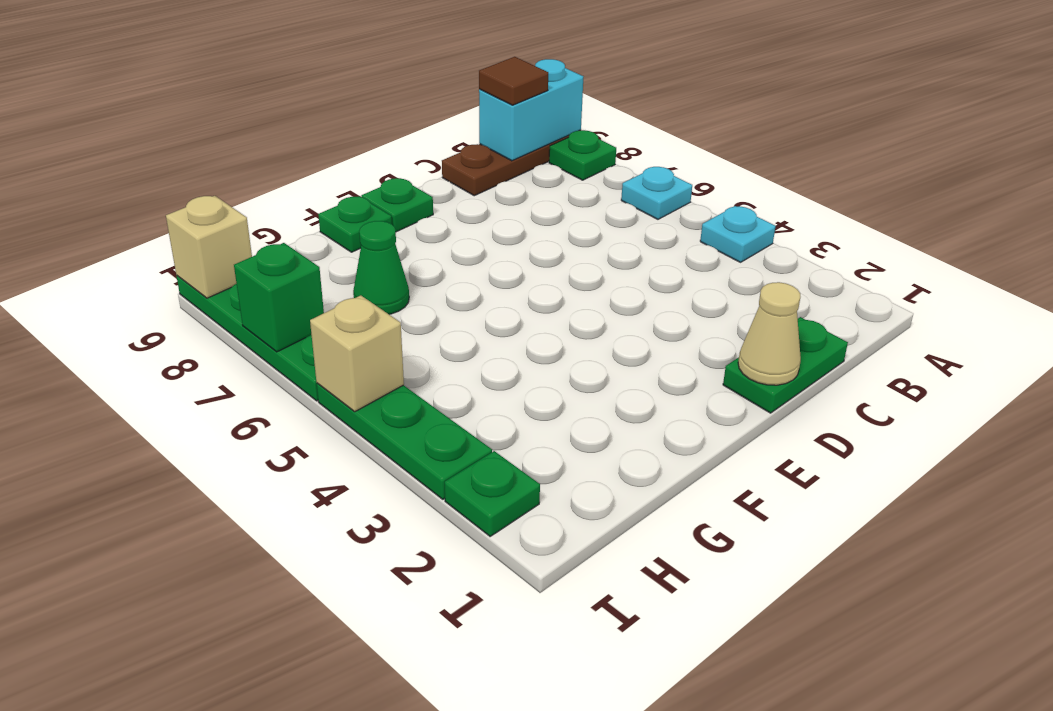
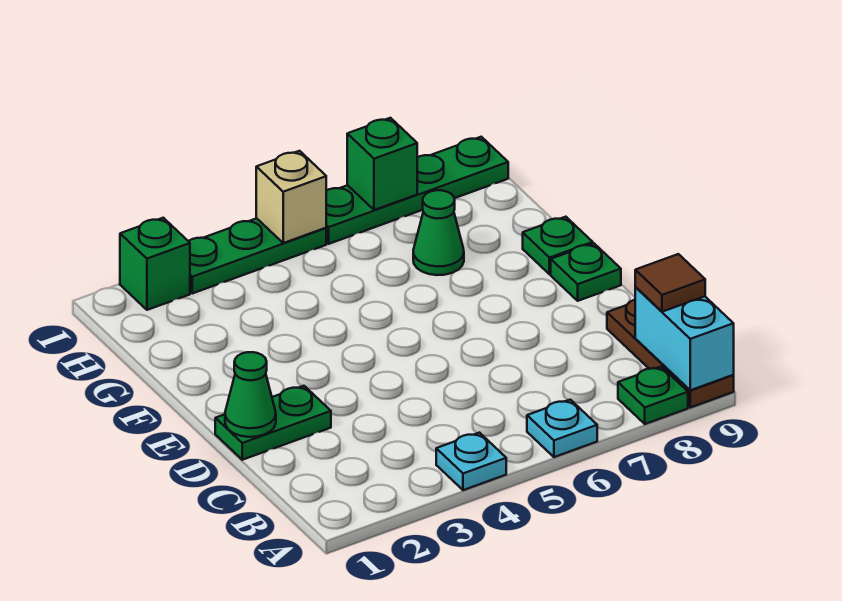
green 1x2 plate [723,317,848,413] -> green 1x2 plate turned to [215,386,331,460]
tan 1x1 cone [738,282,801,385] -> green 1x1 cone [225,352,276,437]
green 1x1 plate [445,451,540,536] -> green 1x1 brick [120,218,190,310]
tan 1x1 brick [166,196,252,298] -> none

